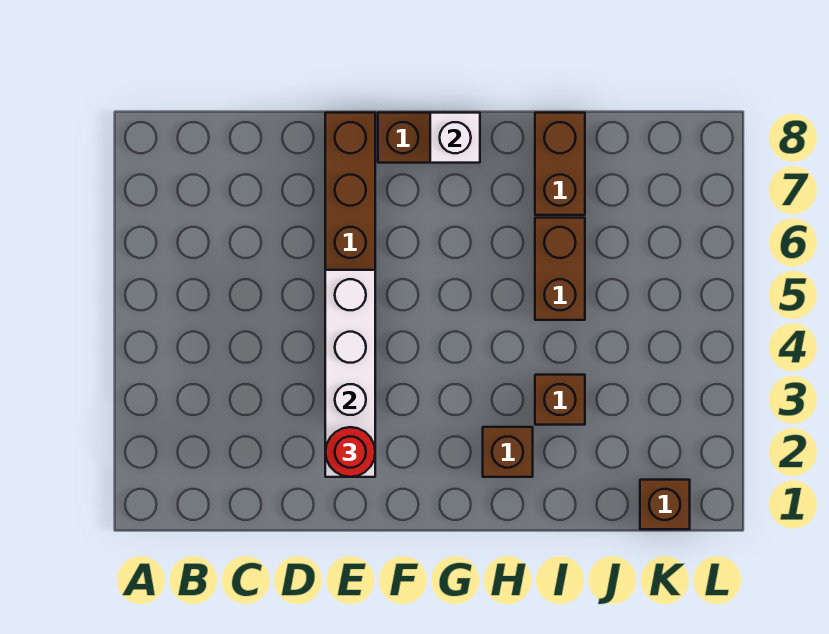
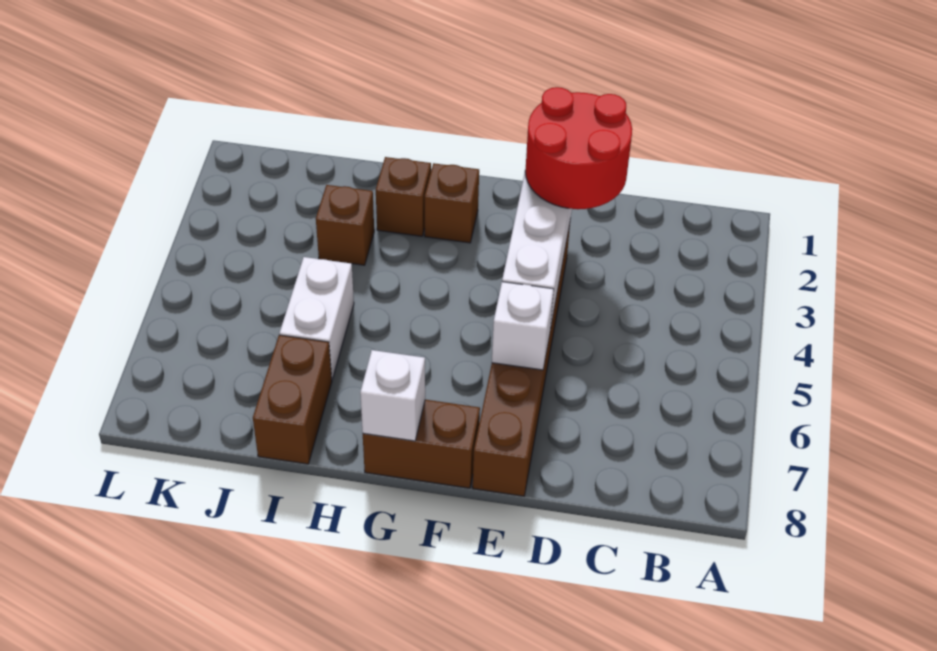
red 1x1 round brick [325,427,375,477] -> red 2x2 round brick [525,87,632,209]
none -> white 1x1 brick [492,282,554,370]
brown 1x2 brick [535,218,585,320] -> white 1x2 brick [279,257,354,379]
brown 1x1 brick [640,480,690,529] -> brown 1x1 brick moved to [425,163,479,243]

